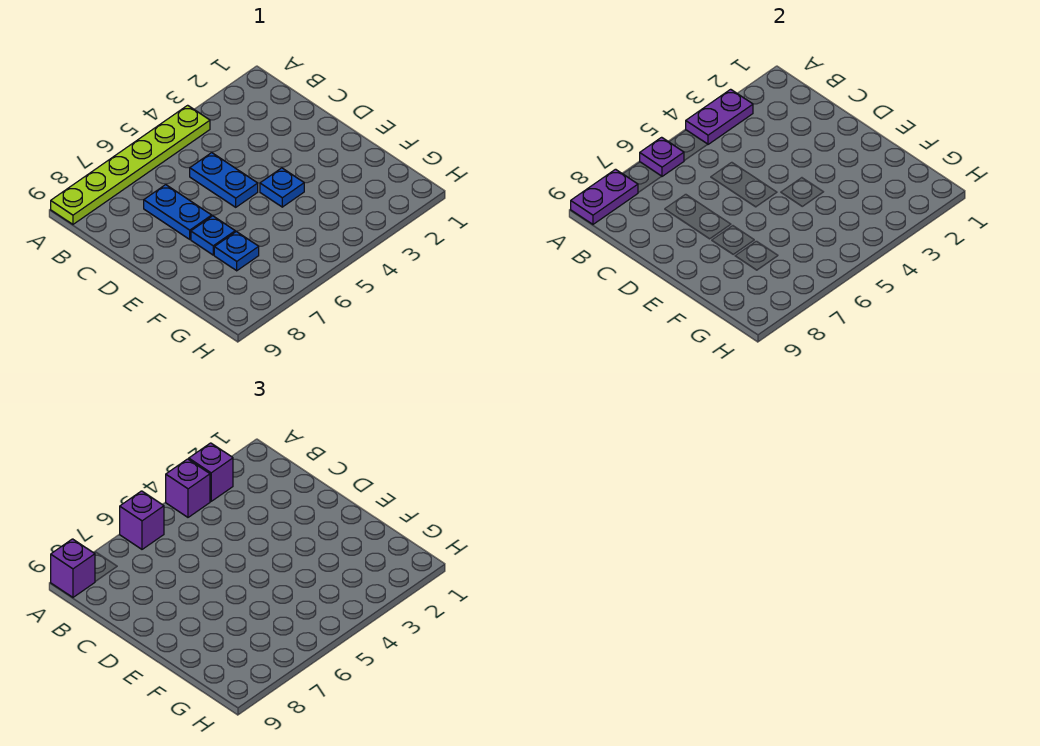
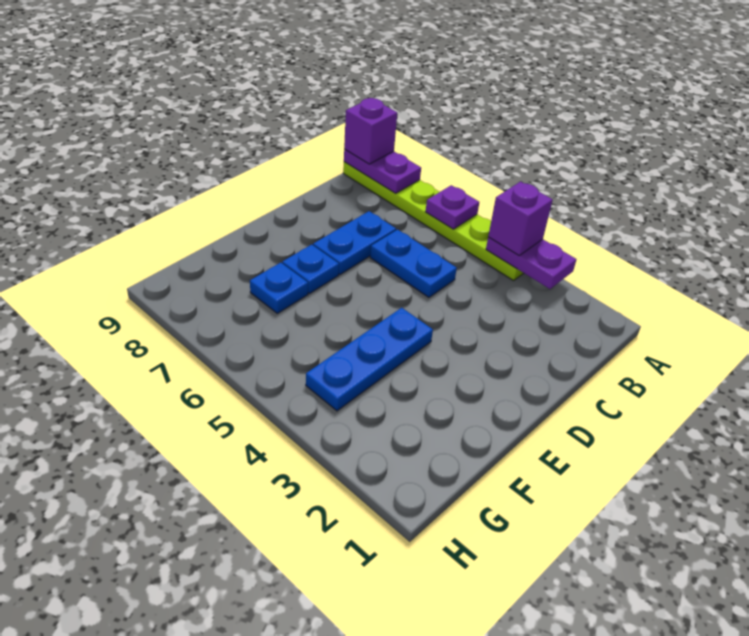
purple 1x1 brick [189,443,233,501] -> none
purple 1x1 brick [120,491,164,549] -> none
blue 1x2 plate [190,153,258,207] -> blue 1x2 plate turned to [370,230,457,297]
blue 1x1 plate [260,168,304,207] -> blue 1x3 plate [306,308,433,411]

